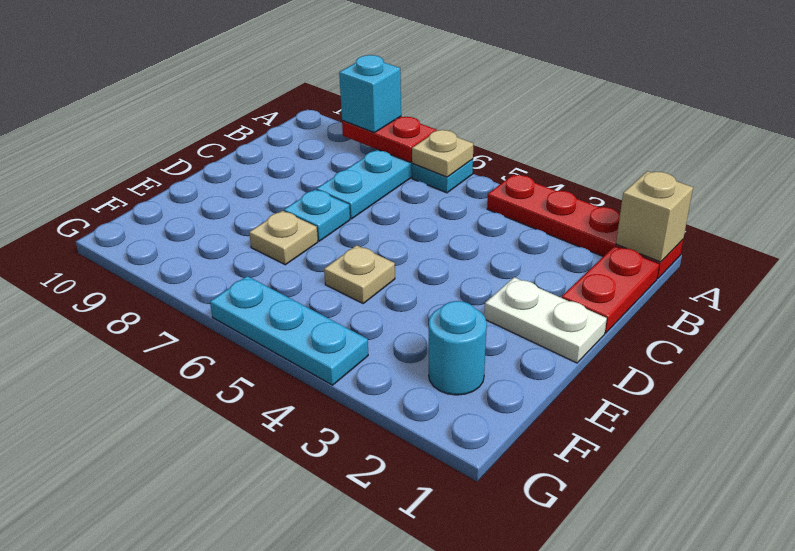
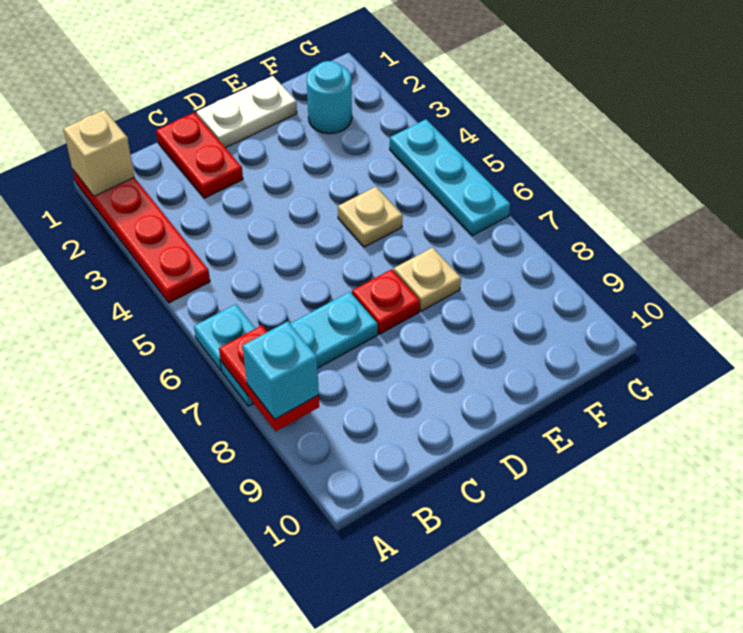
tan 1x1 plate [412,130,473,177] -> none
red 1x2 plate [562,246,659,333] -> red 1x2 plate turned to [156,112,243,198]
white 1x2 plate [484,277,607,363] -> white 1x2 plate turned to [197,76,297,148]
cyan 1x1 plate [284,190,350,241] -> red 1x1 plate [352,269,420,334]

